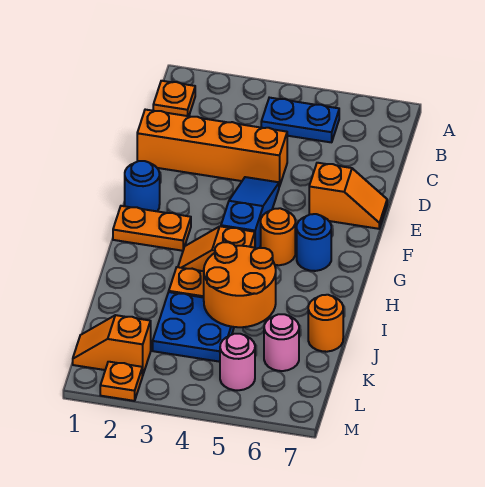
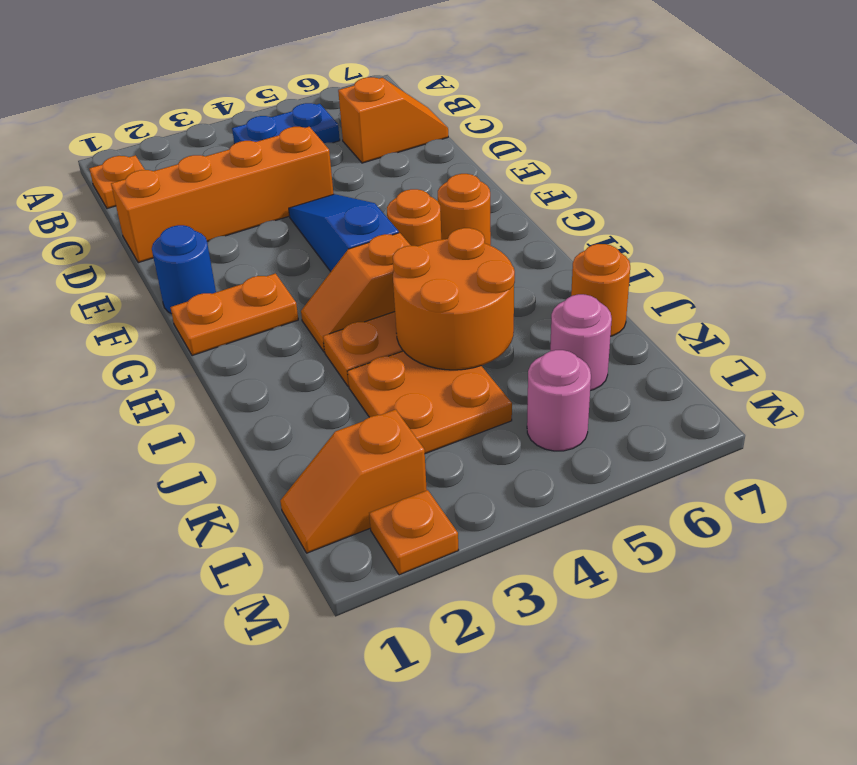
orange 1x2 slope [309,163,387,229] -> orange 1x2 slope moved to [338,77,448,163]
blue 1x1 round brick [297,214,331,271] -> orange 1x1 round brick [438,174,491,246]
blue 2x2 plate [153,292,234,362] -> orange 2x2 plate [348,351,512,454]

